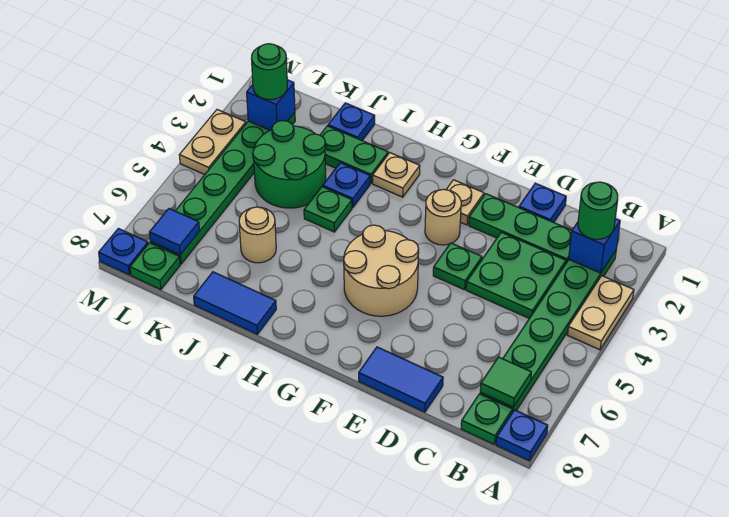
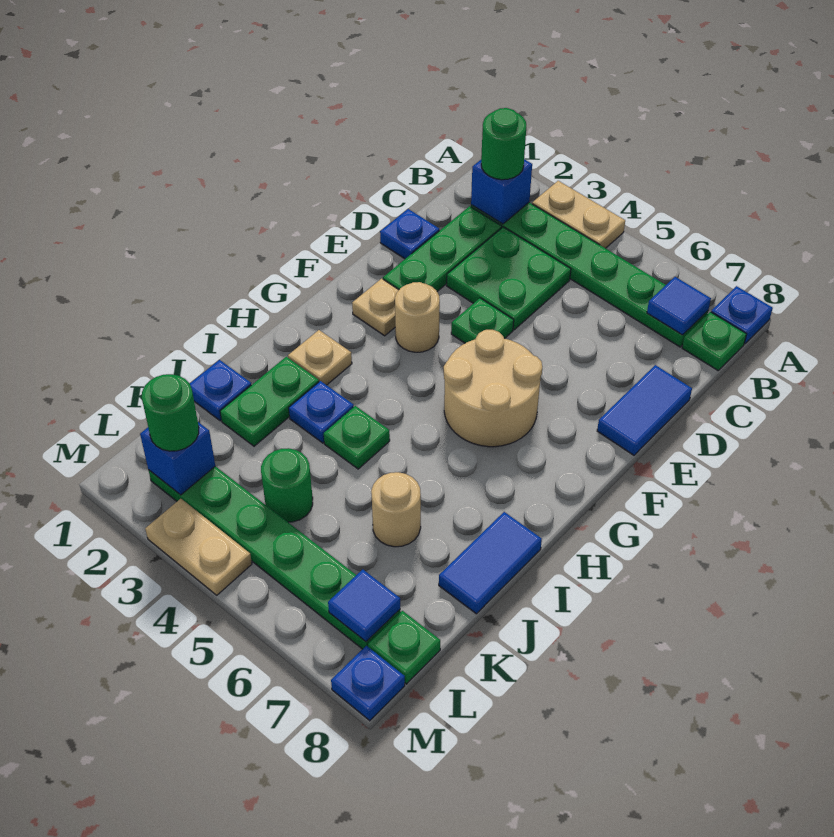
green 1x1 tile [480,357,531,407] -> blue 1x1 tile [647,277,711,335]
green 2x2 round brick [253,121,326,208] -> green 1x1 round brick [261,448,313,522]

